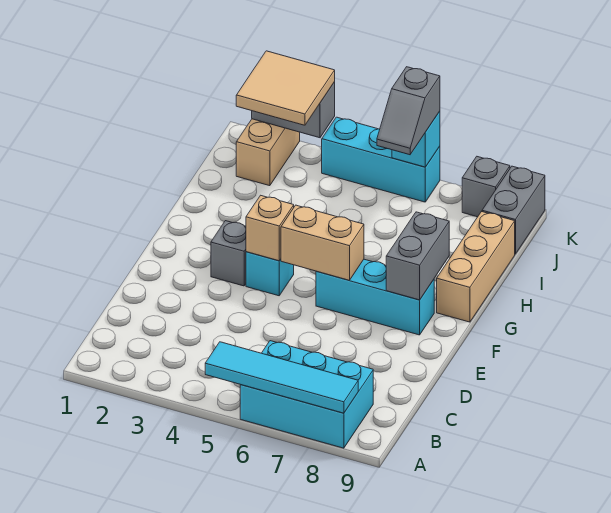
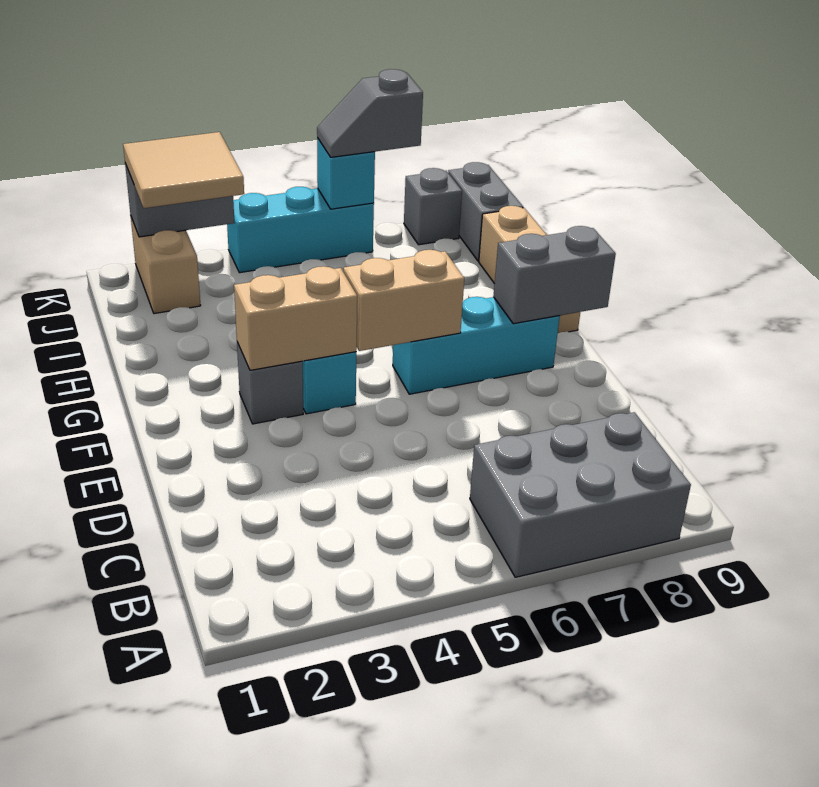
cyan 1x4 tile [205,342,358,413] -> none
cyan 2x3 brick [240,341,373,448] -> grey 2x3 brick [470,412,691,577]
tan 1x1 brick [246,195,294,261] -> tan 1x2 brick [234,266,357,370]
grey 1x2 brick [386,212,449,300] -> grey 1x2 brick turned to [493,226,616,324]
grey 1x2 slope [377,67,440,155] -> grey 1x2 slope turned to [317,69,423,157]

